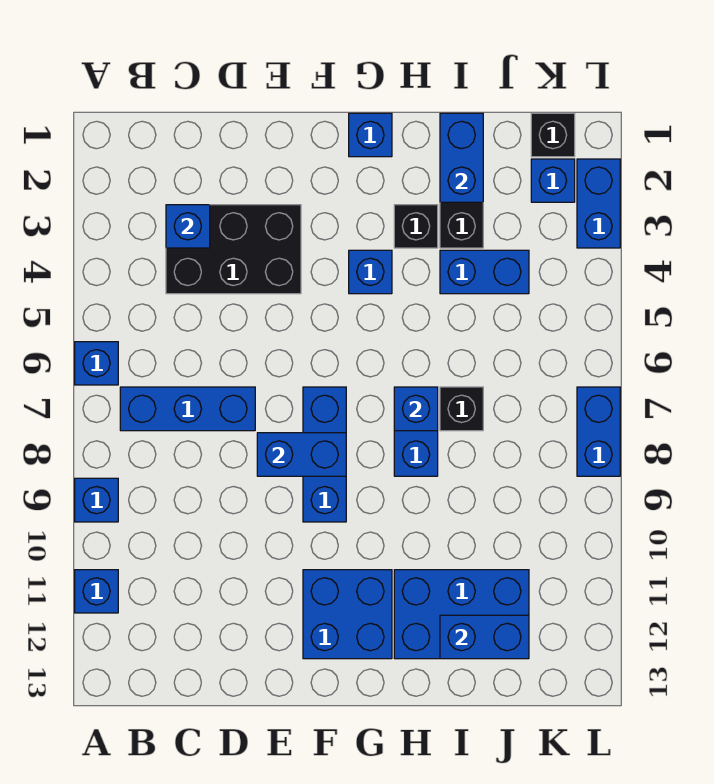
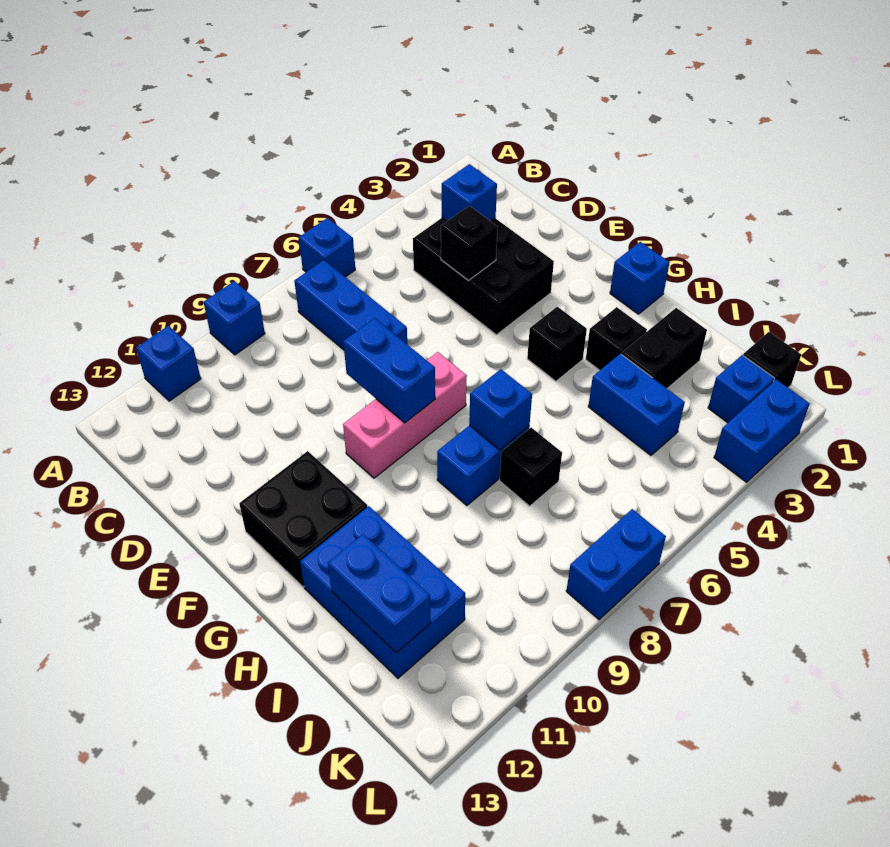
none -> black 1x1 brick [441,206,497,280]
blue 1x3 brick [303,387,346,522] -> pink 1x3 brick [343,352,467,478]
blue 2x2 brick [303,570,392,659] -> black 2x2 brick [239,451,367,587]
blue 1x1 brick [349,250,392,294] -> black 1x1 brick [527,307,587,381]
blue 1x2 brick [440,113,483,202] -> none

